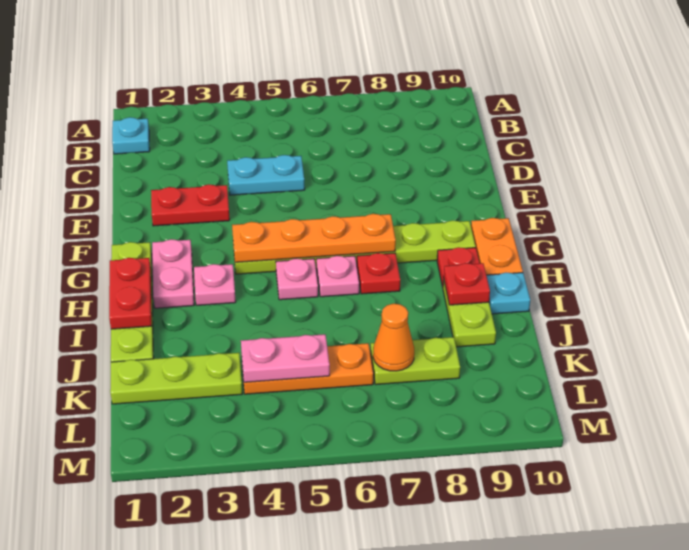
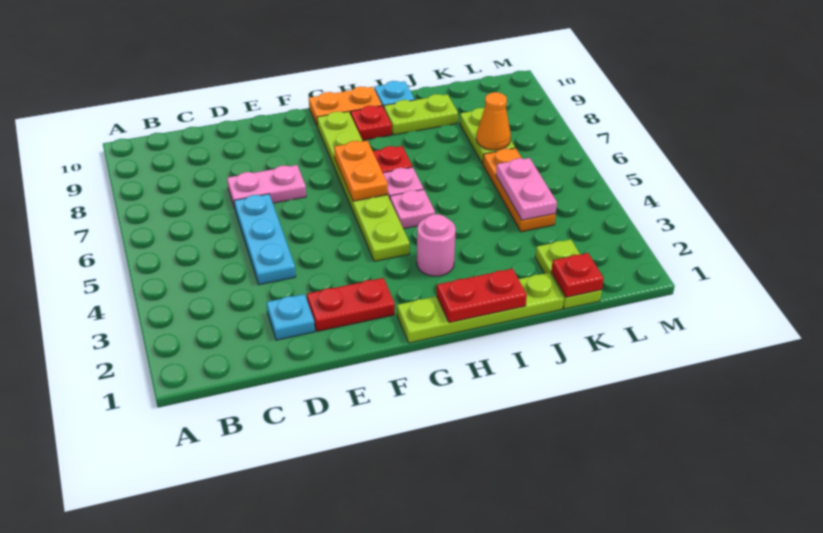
cyan 1x1 plate [112,117,150,154] -> cyan 1x1 plate moved to [267,294,315,340]
cyan 1x2 plate [227,155,305,195] -> cyan 1x3 plate [234,194,296,285]
red 1x2 plate [151,184,230,226] -> red 1x2 plate turned to [307,278,395,331]
pink 1x2 plate [152,239,194,308] -> pink 1x2 plate moved to [227,165,306,208]
orange 1x4 plate [232,214,396,262] -> orange 1x2 plate [334,141,388,201]
pink 1x1 plate [194,264,236,305] -> pink 1x1 round brick [417,214,456,276]
red 1x1 plate [443,263,490,305] -> red 1x1 plate moved to [551,253,604,297]
lime 1x3 plate [110,353,242,404] -> lime 1x2 plate [535,239,602,309]

